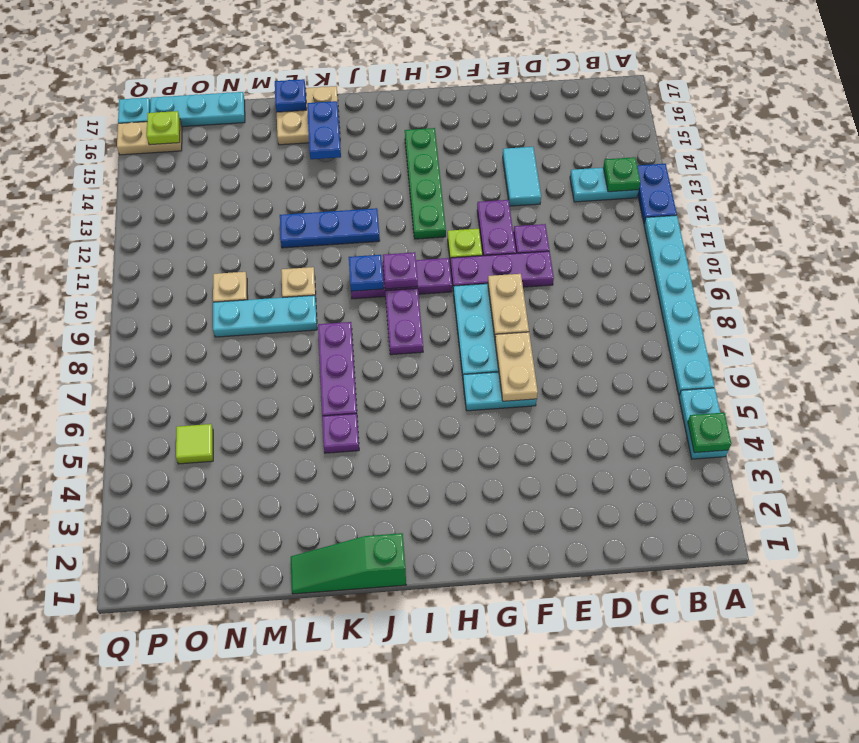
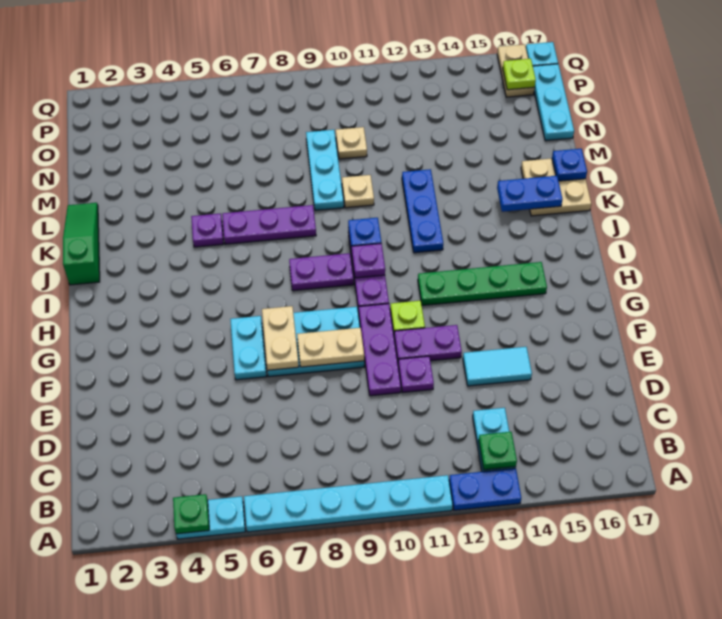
tan 1x2 plate [495,332,538,401] -> tan 1x2 plate turned to [262,306,299,370]
lime 1x1 tile [176,424,213,464] -> none

